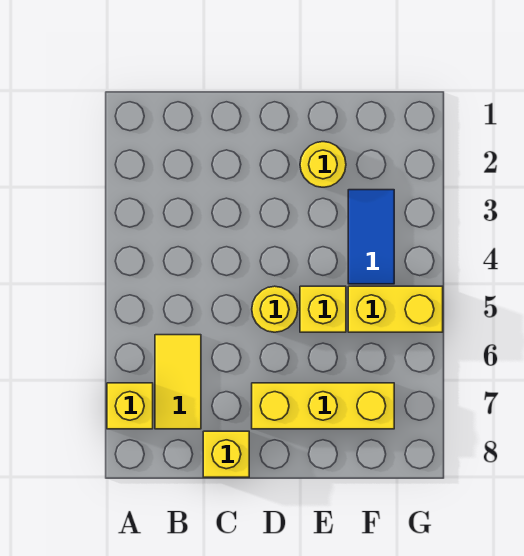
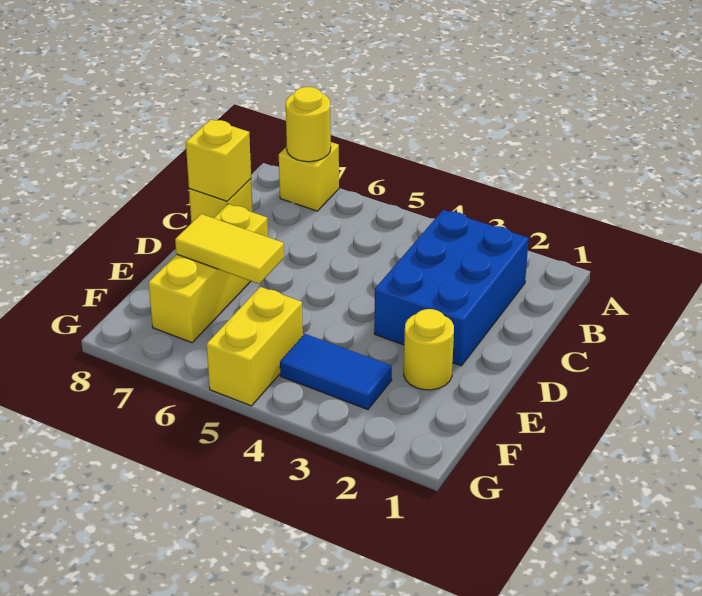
none -> blue 2x3 brick [374,210,529,366]
yellow 1x2 tile [155,335,201,429] -> yellow 1x2 tile moved to [175,214,284,284]
yellow 1x1 round brick [252,286,298,332] -> yellow 1x1 round brick moved to [286,87,331,162]
yellow 1x1 brick [300,286,346,332] -> yellow 1x1 brick moved to [186,119,251,201]

